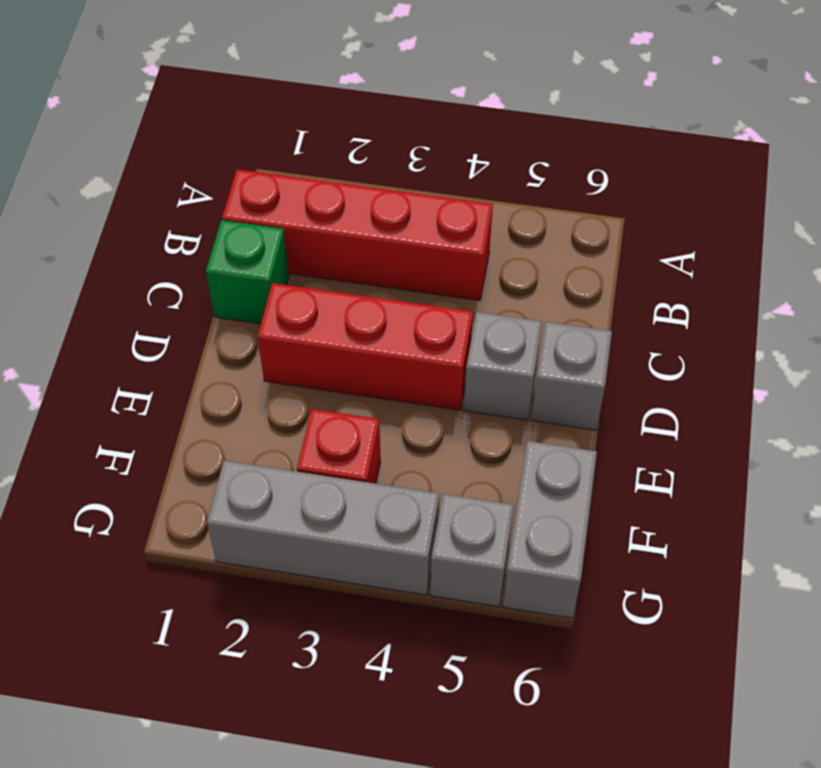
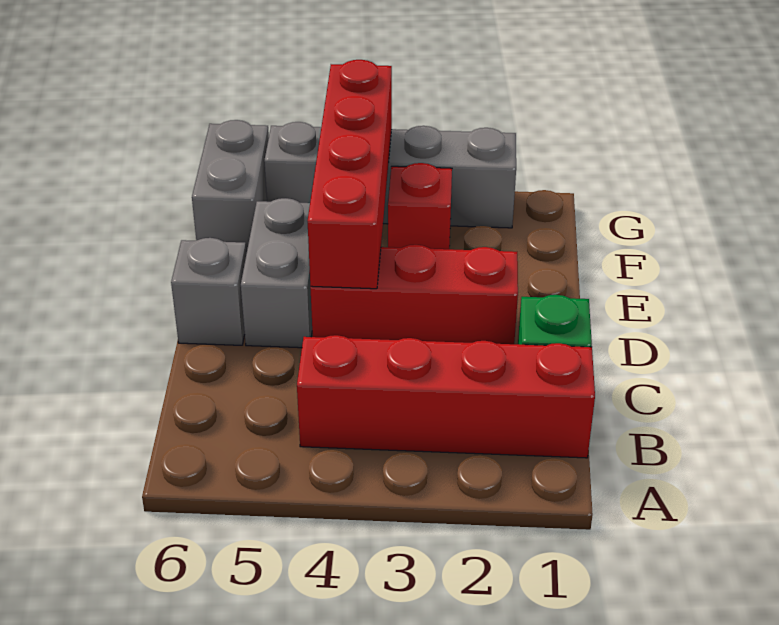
none -> red 1x4 brick [308,60,392,289]
grey 1x1 brick [464,312,542,420] -> grey 1x2 brick [241,198,312,348]

